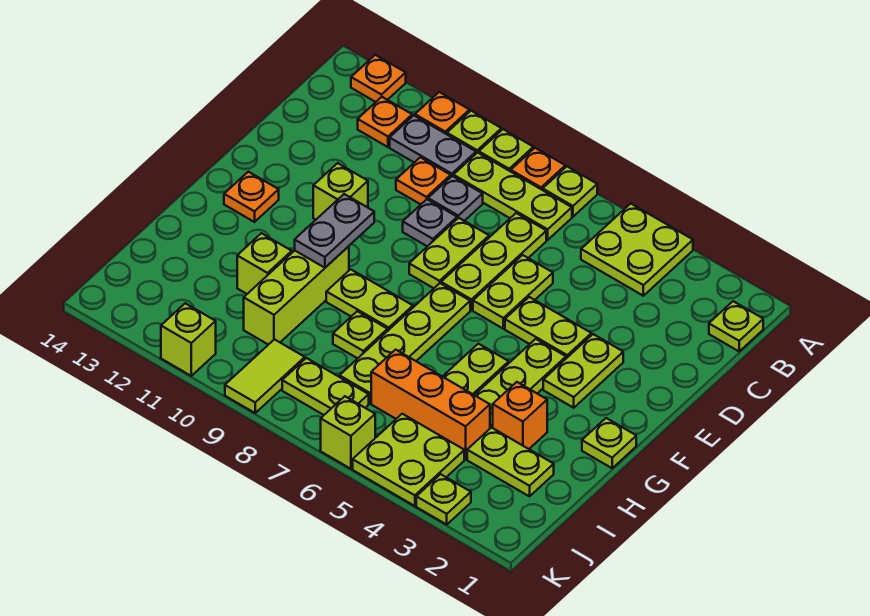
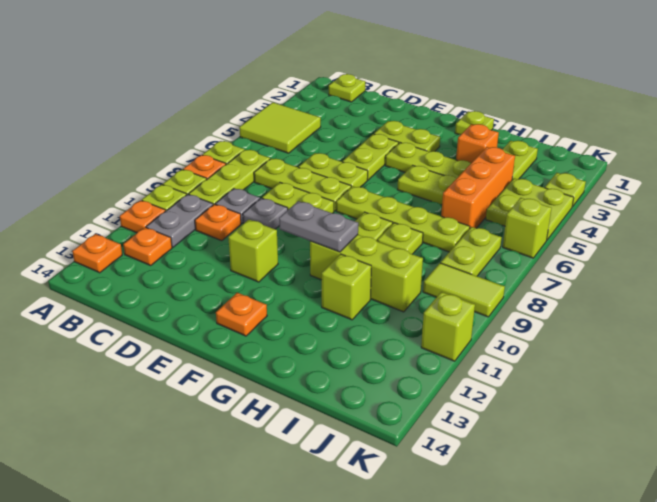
lime 2x2 plate [581,204,693,296] -> lime 2x2 tile [239,102,321,153]

